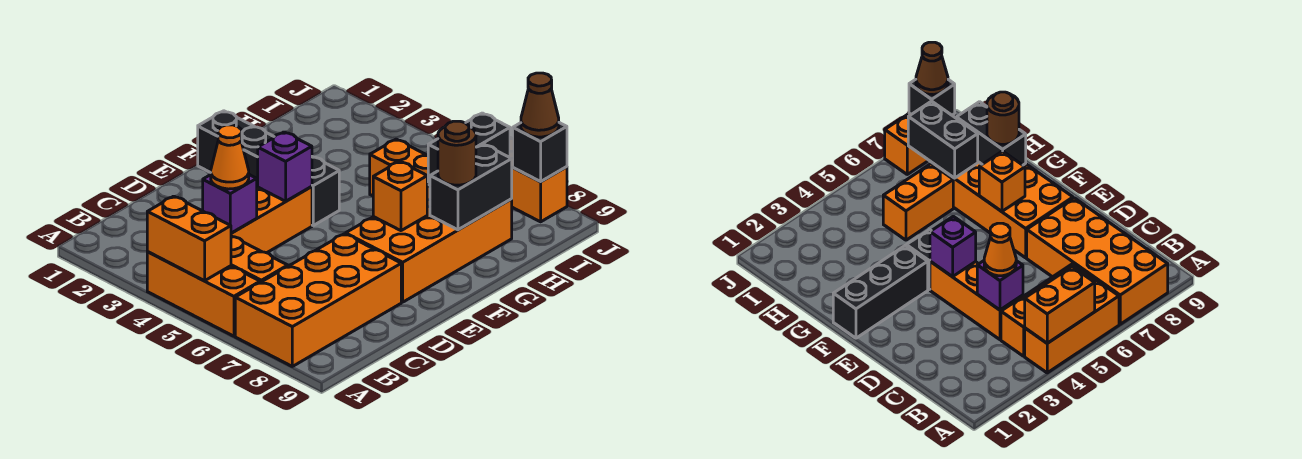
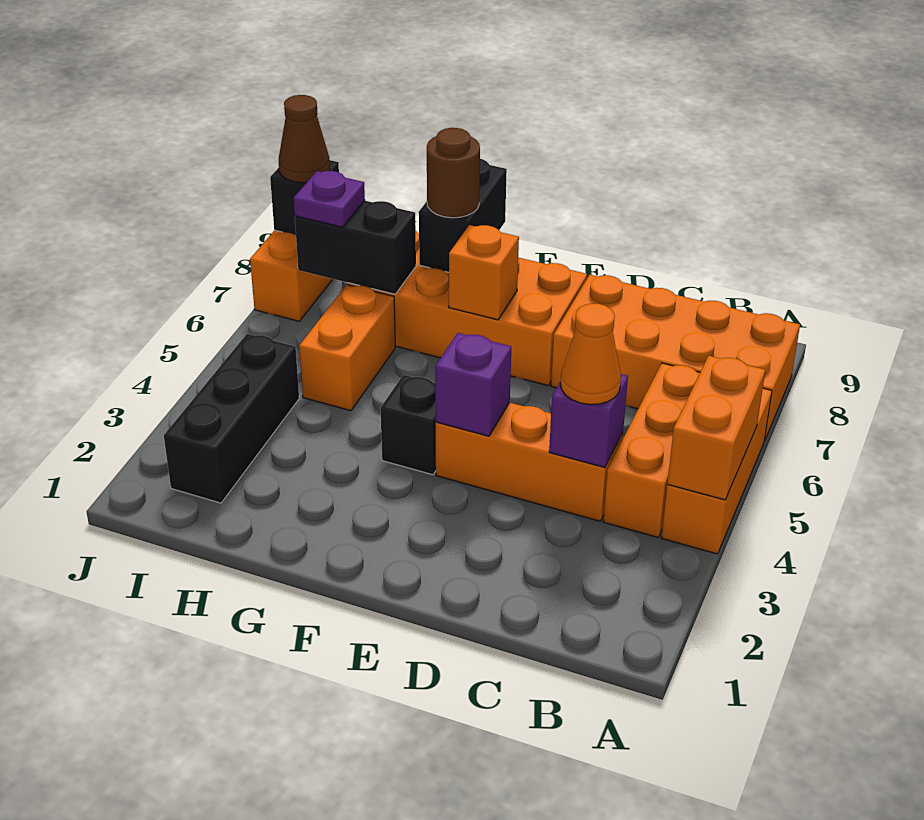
black 1x3 brick [198,111,274,188] -> black 1x3 brick moved to [164,334,299,503]
black 1x2 brick [430,144,512,230] -> black 1x2 brick turned to [419,159,507,272]
none -> purple 1x1 plate [294,171,365,227]

